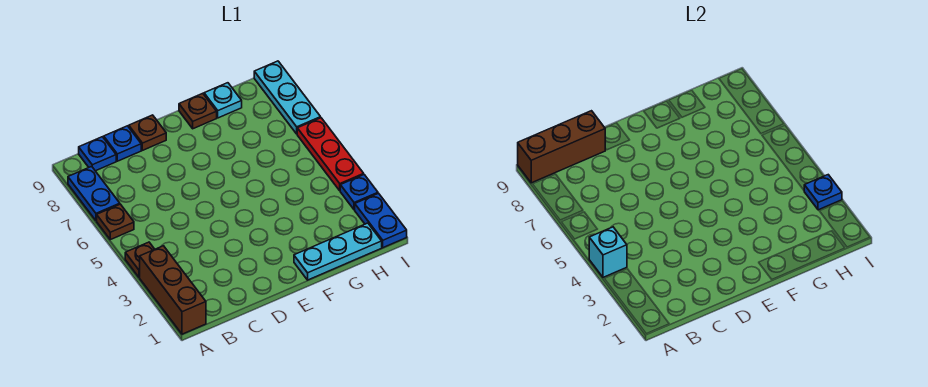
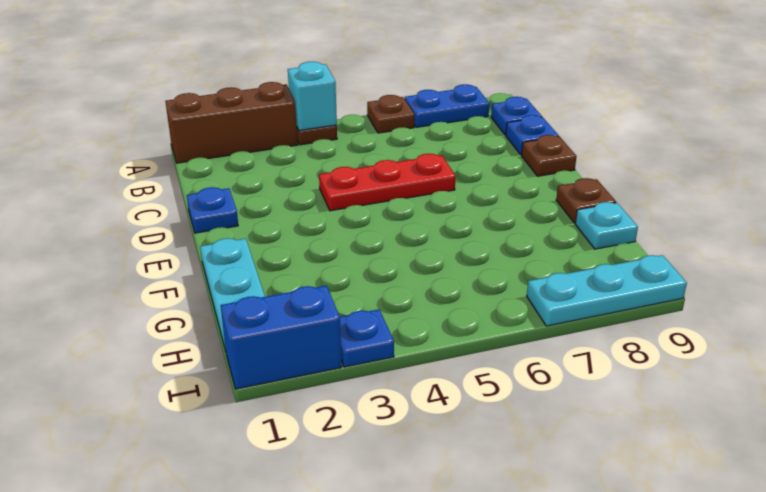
brown 1x3 brick [518,111,605,183] -> none
blue 1x2 plate [355,193,407,248] -> blue 1x2 brick [220,286,342,389]
blue 1x1 plate [804,175,842,210] -> blue 1x1 plate moved to [187,187,238,233]
red 1x3 plate [297,118,364,191] -> red 1x3 plate moved to [319,154,456,211]

